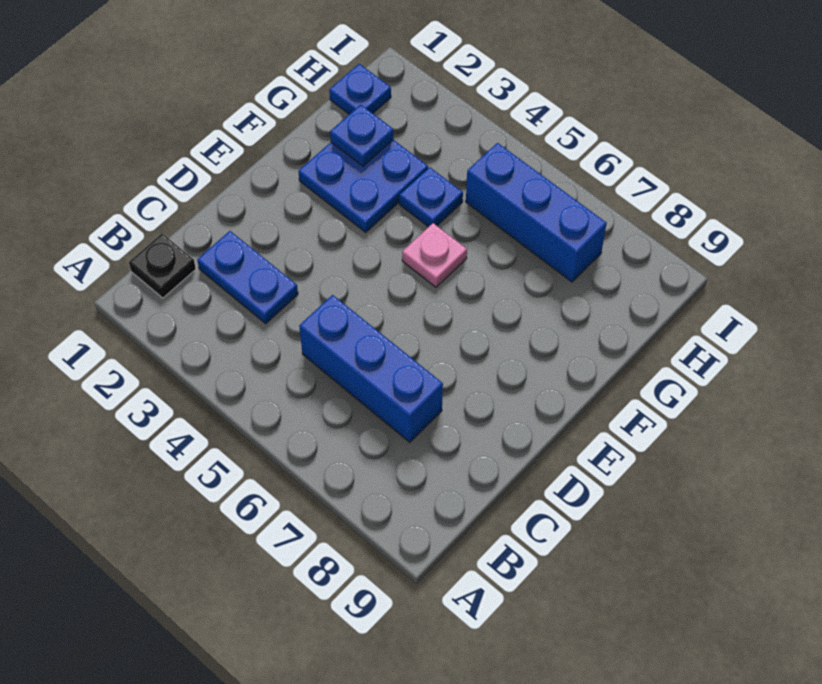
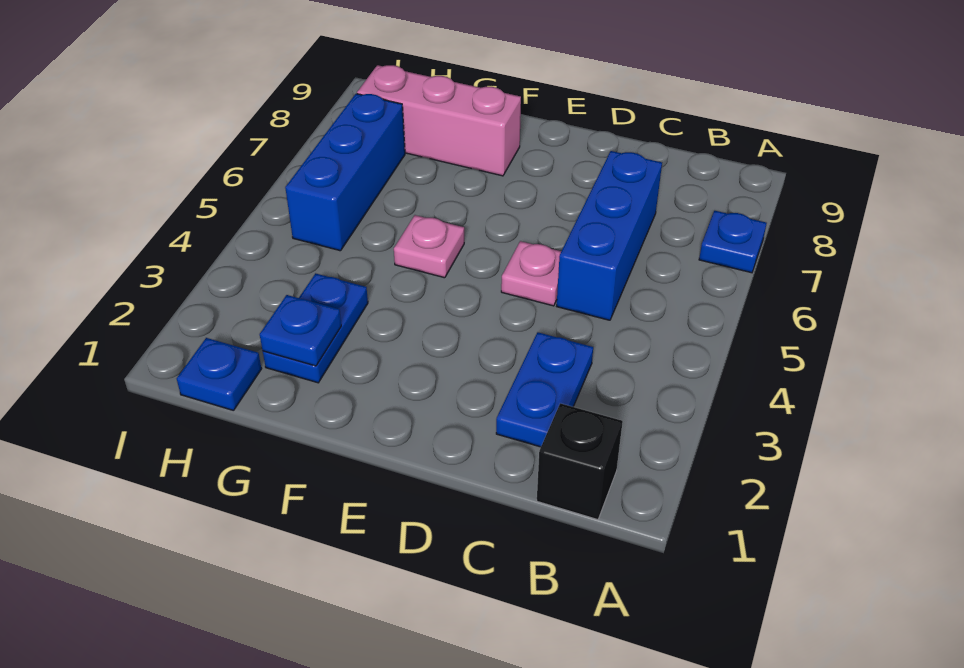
black 1x1 plate [129,234,196,298] -> black 1x1 brick [537,403,623,520]
none -> pink 1x1 plate [501,241,561,306]
blue 2x2 plate [298,140,428,232] -> blue 1x2 plate [263,273,368,383]
none -> pink 1x3 brick [357,65,521,176]
blue 1x1 plate [399,167,463,227] -> blue 1x1 plate moved to [699,211,767,273]

